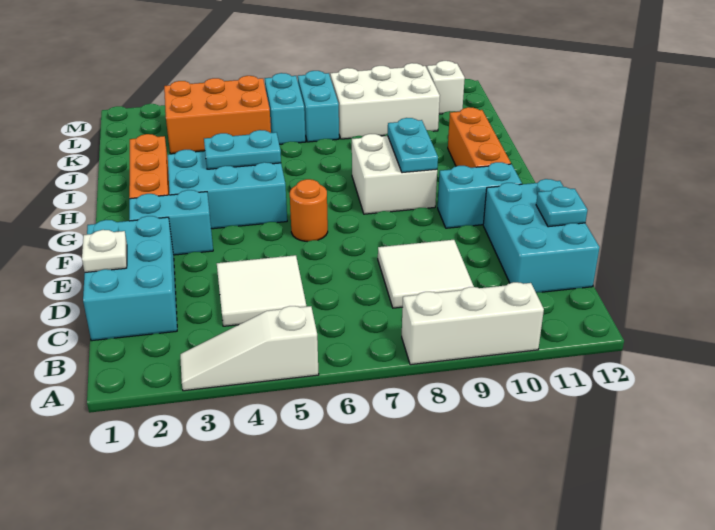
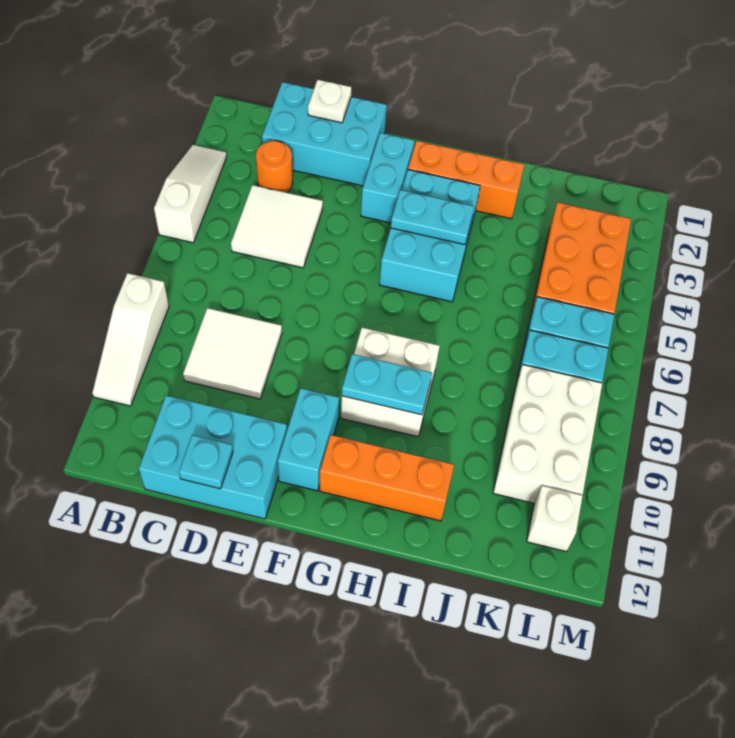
white 1x3 brick [402,282,544,365] -> white 1x3 slope [92,273,169,406]
orange 1x1 round brick [290,179,328,241] -> orange 1x1 round brick moved to [256,141,293,193]
cyan 1x2 plate [204,130,281,169] -> cyan 1x2 plate turned to [391,190,474,245]

